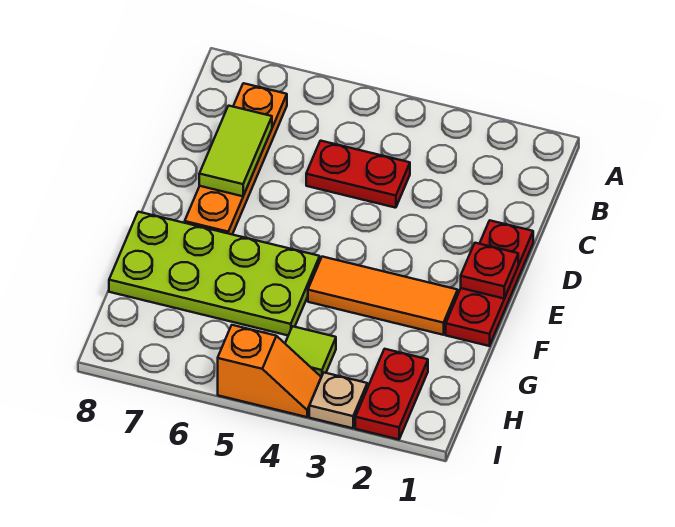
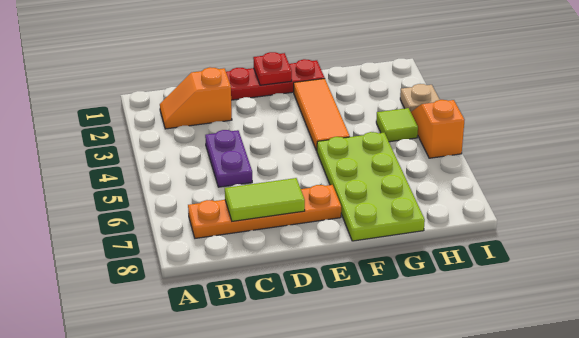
none -> orange 1x2 slope [160,67,232,129]
red 1x2 plate [306,141,410,208] -> purple 1x2 plate [205,130,252,187]
red 1x2 plate [355,349,428,440] -> none

